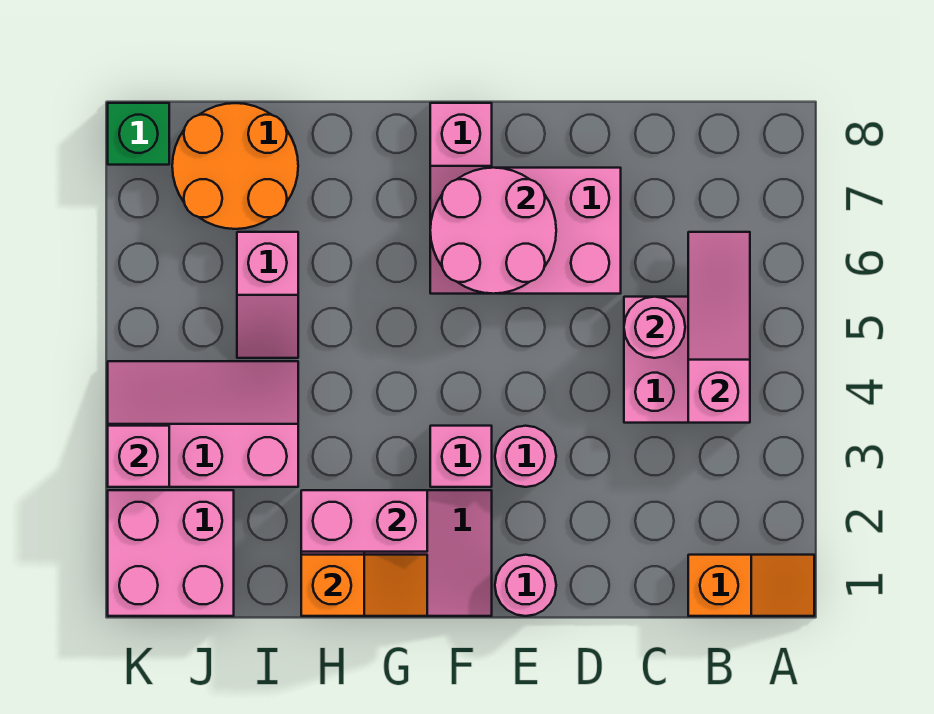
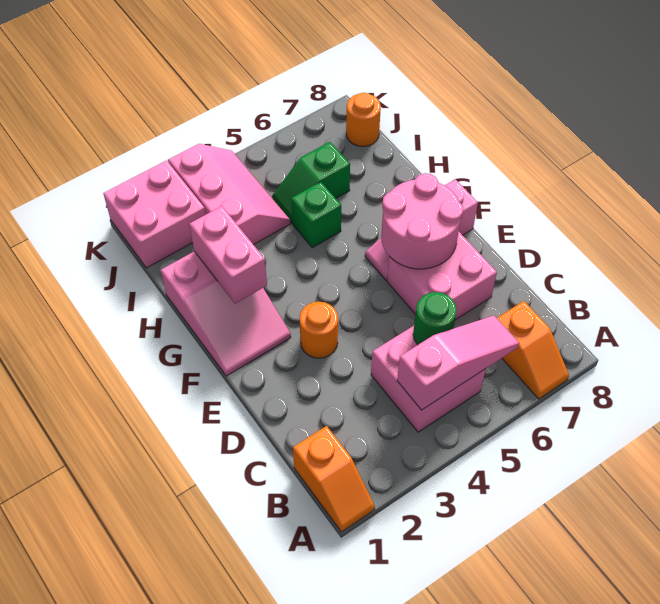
pink 1x1 round brick [624,297,685,358] -> green 1x1 round brick [413,292,457,345]
pink 1x1 round brick [495,555,556,616] -> none
pink 1x1 round brick [495,426,556,487] -> orange 1x1 round brick [300,302,338,358]
pink 1x1 brick [430,426,492,487] -> none
orange 1x2 slope [301,555,427,616] -> orange 1x2 slope moved to [497,301,569,399]
pink 1x2 slope [237,232,298,358] -> green 1x2 slope [272,142,350,223]
orange 2x2 round brick [172,103,298,229] -> orange 1x1 round brick [346,93,381,147]
pink 1x1 brick [108,426,169,487] -> none
green 1x1 brick [108,103,169,165] -> green 1x1 brick moved to [291,182,341,248]

